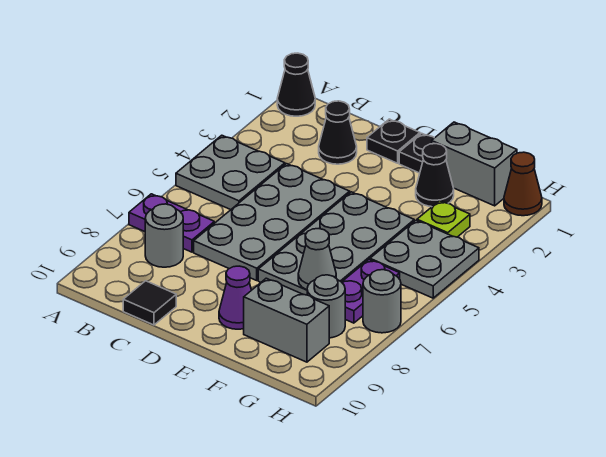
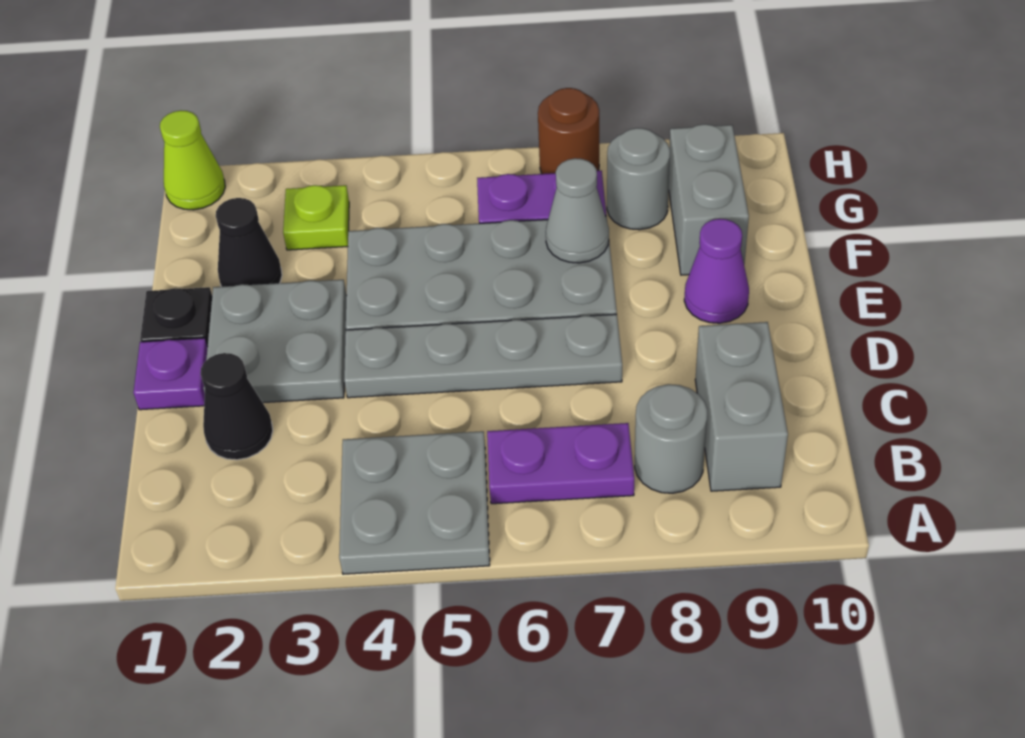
black 1x1 cone [277,53,315,116] -> none
purple 1x2 plate [129,194,214,252] -> purple 1x2 plate turned to [487,423,634,504]
grey 2x4 plate [194,164,350,280] -> grey 1x4 plate [344,314,622,398]
black 1x1 tile [123,281,176,325] -> none
black 1x1 plate [367,119,420,163] -> purple 1x1 plate [133,338,208,410]
grey 1x2 brick [432,122,517,206] -> grey 1x2 brick moved to [695,322,788,491]
grey 2x2 plate [370,220,479,298] -> grey 2x2 plate moved to [204,280,347,403]
brown 1x1 cone [504,152,542,216] -> lime 1x1 cone [160,111,225,210]
grey 1x1 round brick [363,270,401,333] -> brown 1x1 round brick [538,88,599,174]

